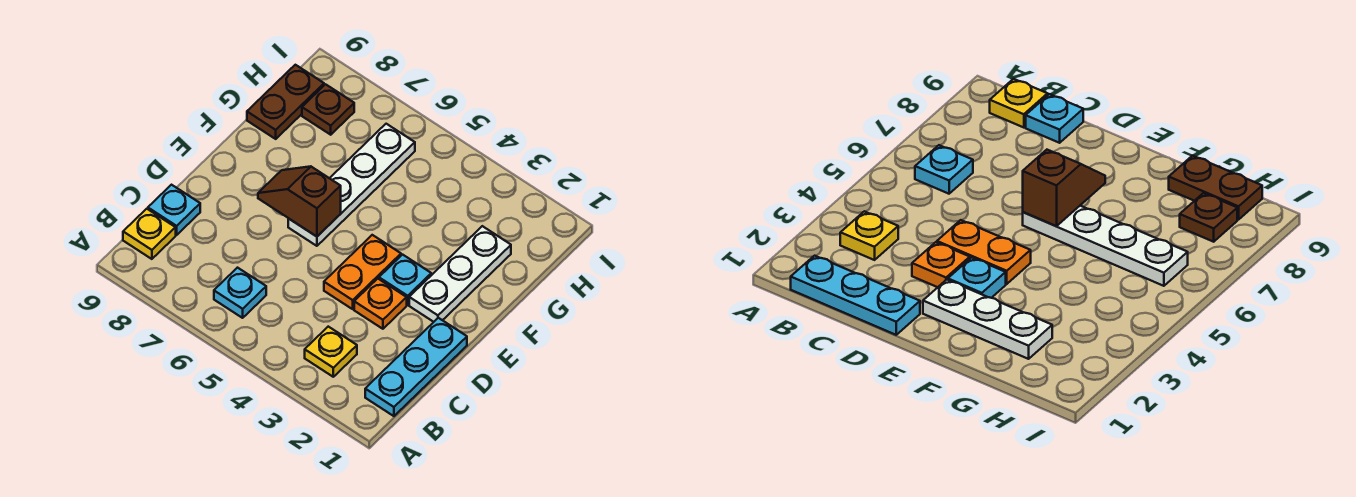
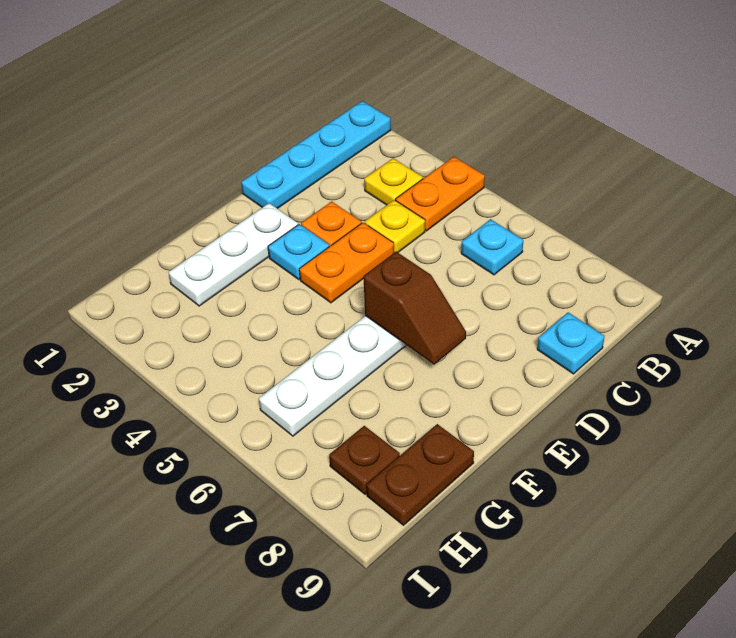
none -> orange 1x2 plate [396,157,485,231]
cyan 1x3 plate [365,318,467,416] -> cyan 1x4 plate [241,101,391,209]
yellow 1x1 plate [123,209,176,259] -> yellow 1x1 plate moved to [365,200,425,253]

